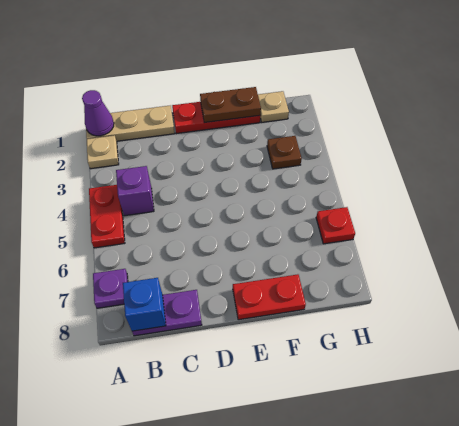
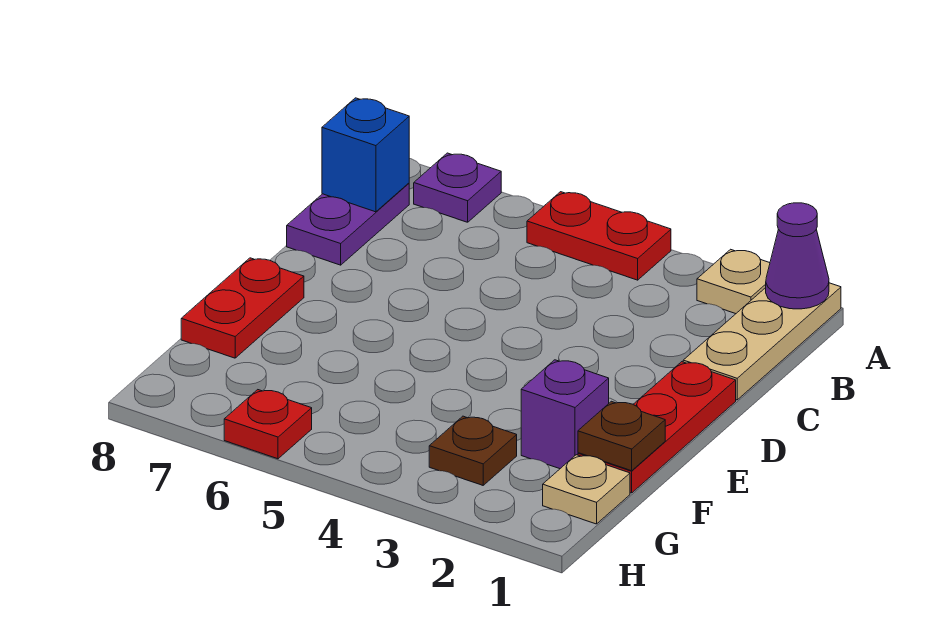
purple 1x1 brick [116,166,154,216] -> purple 1x1 brick moved to [521,360,609,469]
brown 1x2 plate [200,87,261,123] -> brown 1x1 plate [578,401,665,471]

